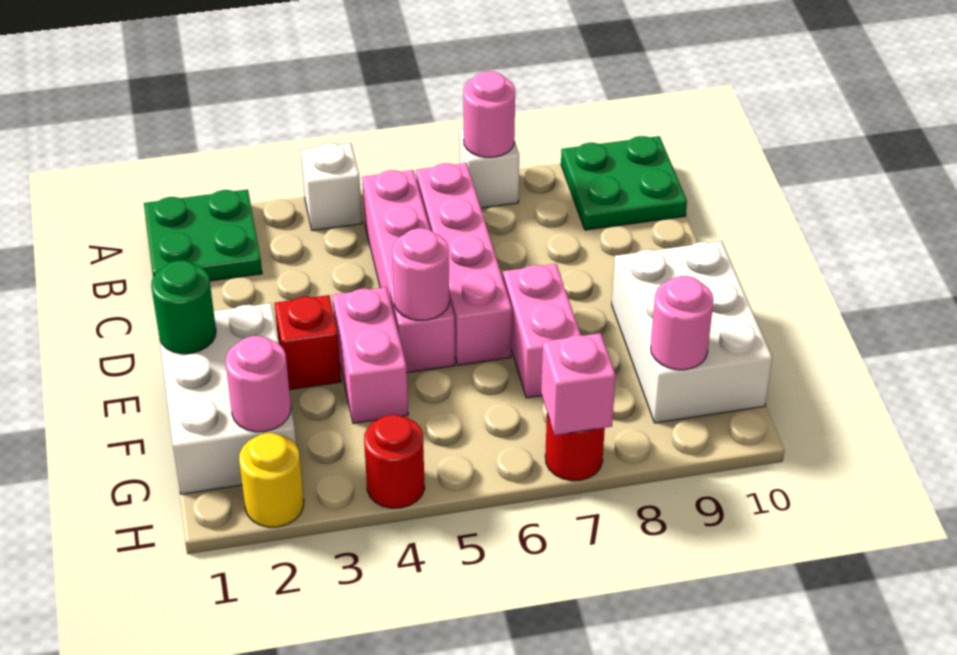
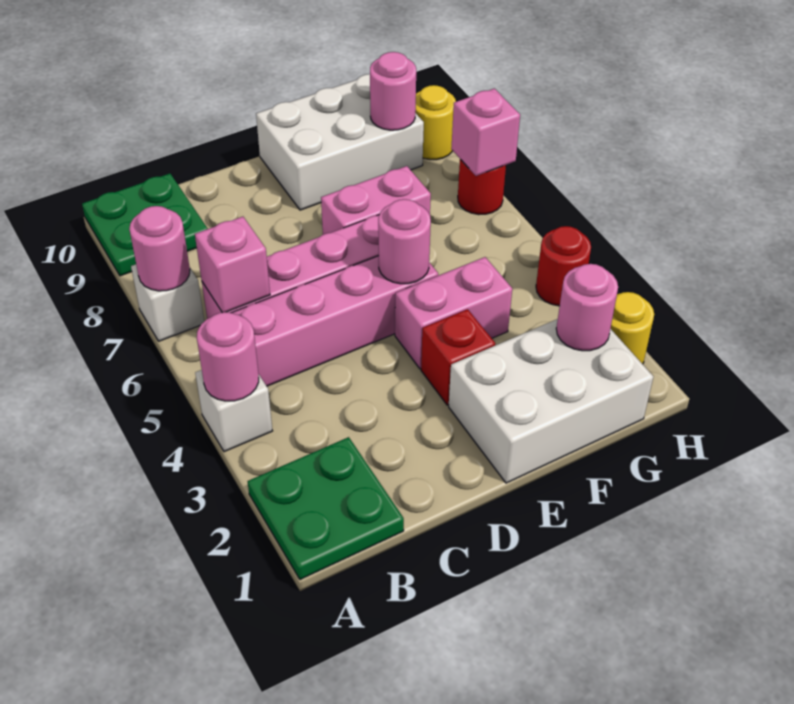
none -> pink 1x1 round brick [197,312,259,401]
none -> pink 1x1 brick [195,217,270,312]
green 1x1 round brick [151,260,216,354] -> none
none -> yellow 1x1 round brick [415,85,456,160]

